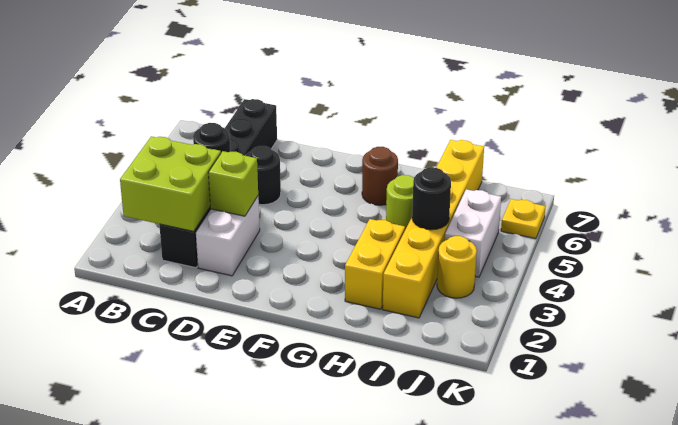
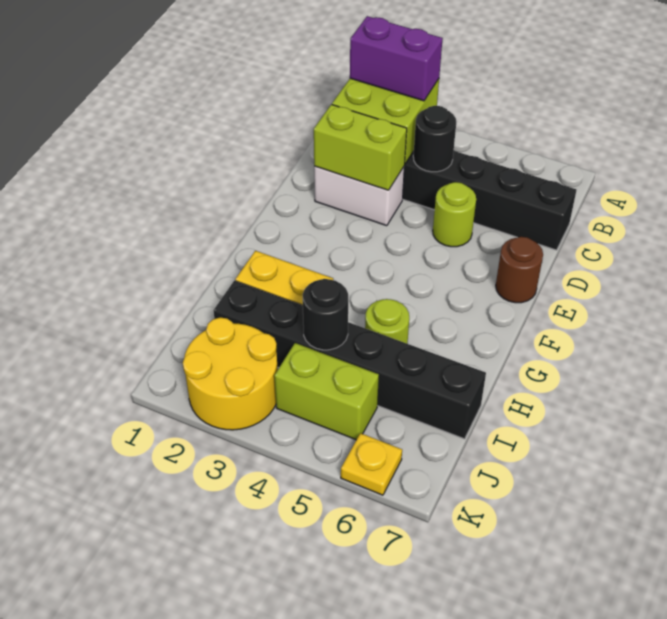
none -> purple 1x2 brick [350,16,443,101]
lime 1x1 brick [208,151,258,216] -> lime 1x2 brick [314,104,407,190]
black 1x1 round brick [246,146,281,205] -> lime 1x1 round brick [433,182,476,247]
brown 1x1 round brick [362,147,398,205] -> brown 1x1 round brick moved to [496,237,543,303]
yellow 1x6 brick [383,140,484,318] -> black 1x6 brick [213,281,486,439]
yellow 1x1 round brick [437,236,477,298] -> yellow 2x2 round brick [183,318,278,430]
white 1x2 brick [445,189,501,277] -> lime 1x2 brick [274,343,379,440]

